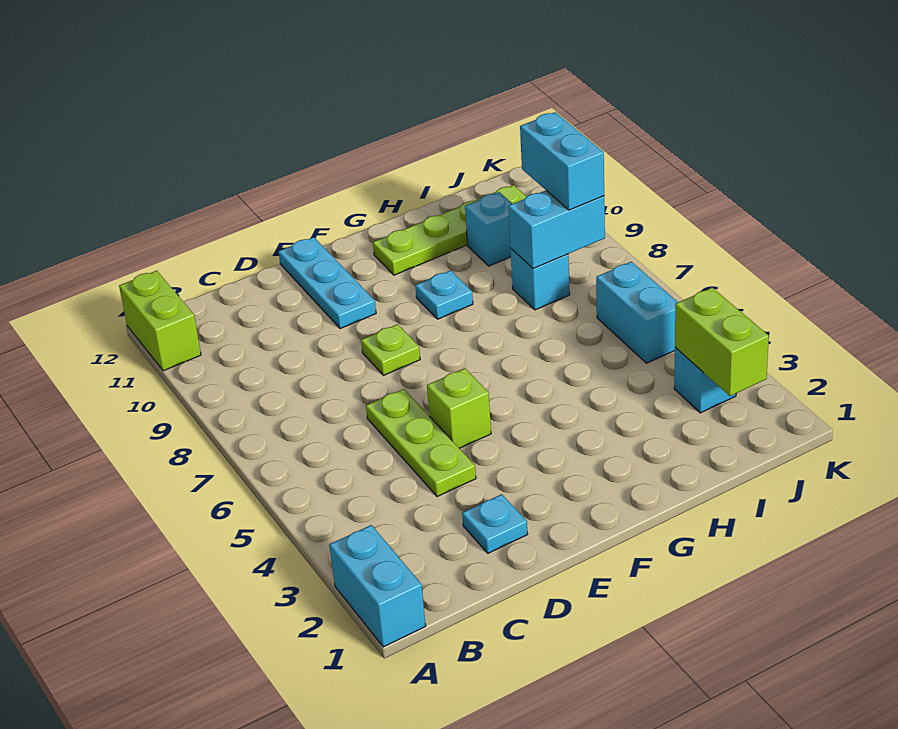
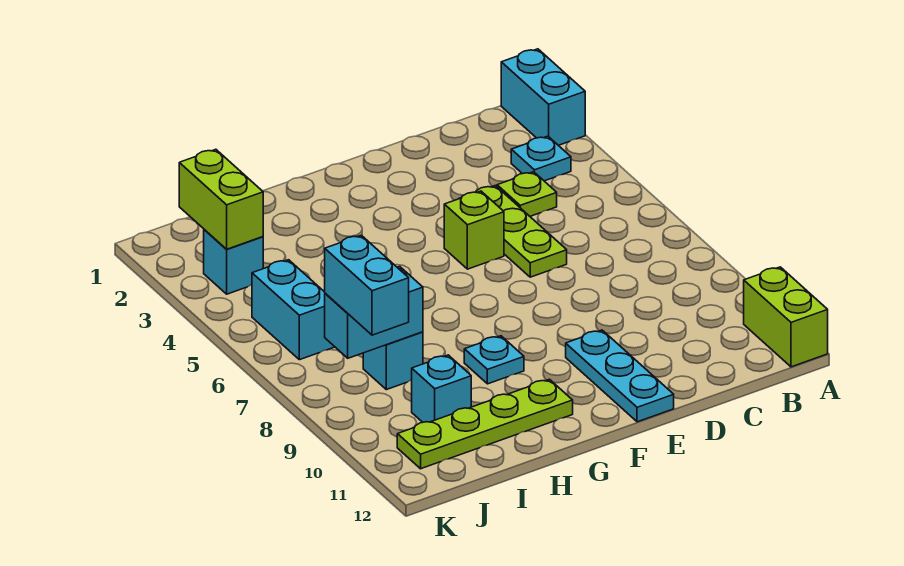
cyan 1x1 plate [462,494,528,553] -> cyan 1x1 plate moved to [511,136,571,181]
lime 1x1 plate [361,324,420,375] -> lime 1x1 plate moved to [497,172,557,216]

